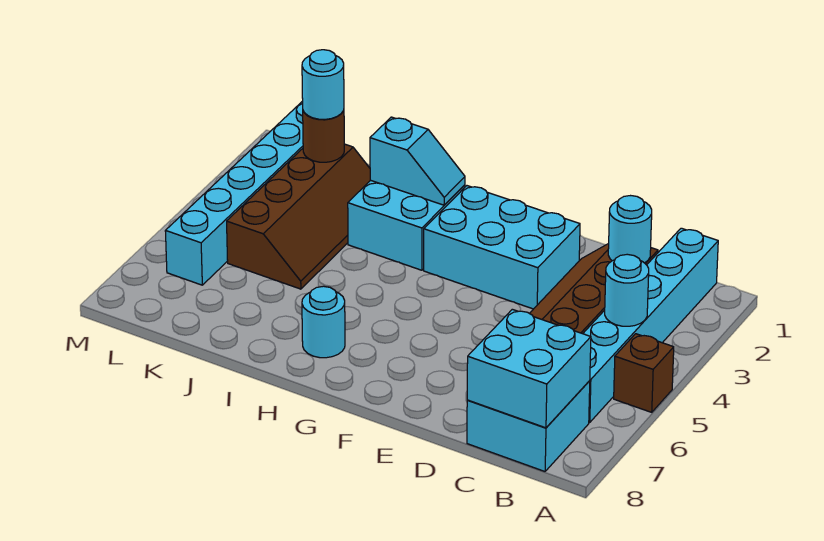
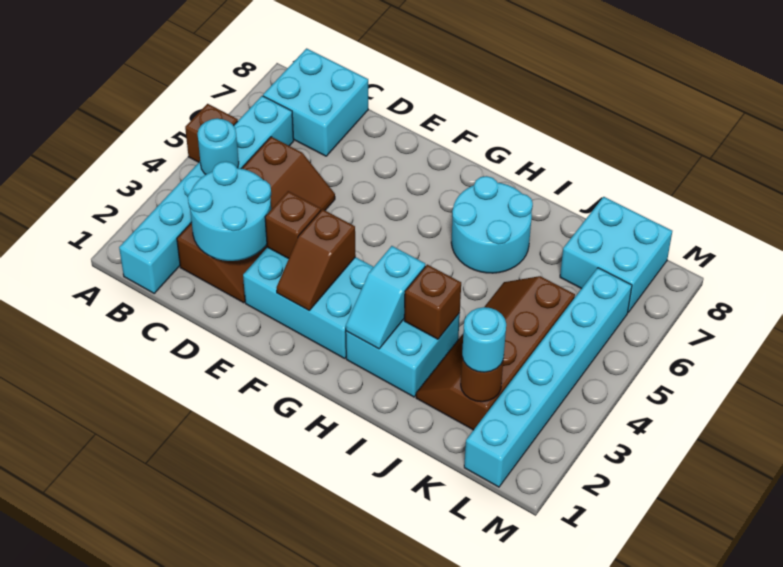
cyan 2x2 brick [467,309,591,428] -> cyan 2x2 brick moved to [560,197,672,312]
cyan 1x1 round brick [608,196,652,263] -> cyan 2x2 round brick [188,162,271,261]
none -> brown 1x1 brick [265,191,321,259]
none -> brown 1x2 slope [277,209,356,310]
cyan 1x2 slope [370,117,465,205] -> cyan 1x2 slope turned to [346,246,425,349]
cyan 1x1 round brick [302,286,345,358] -> cyan 2x2 round brick [451,176,533,273]
none -> brown 1x1 brick [404,265,461,339]

